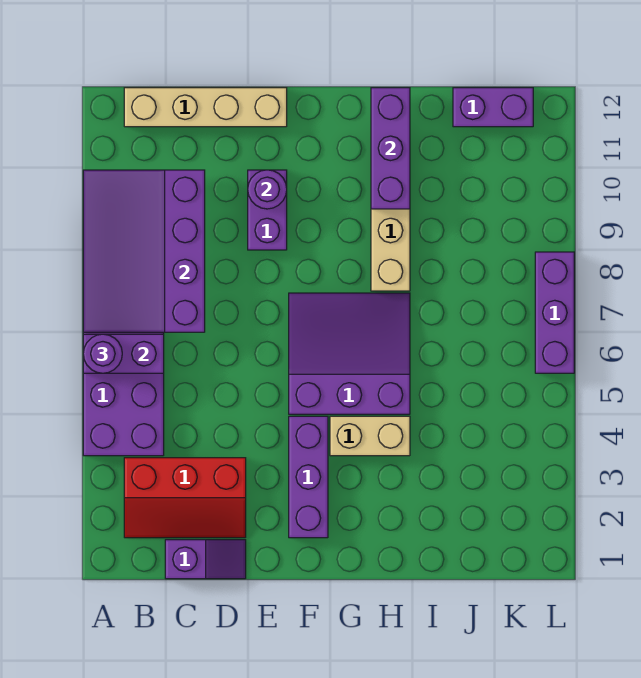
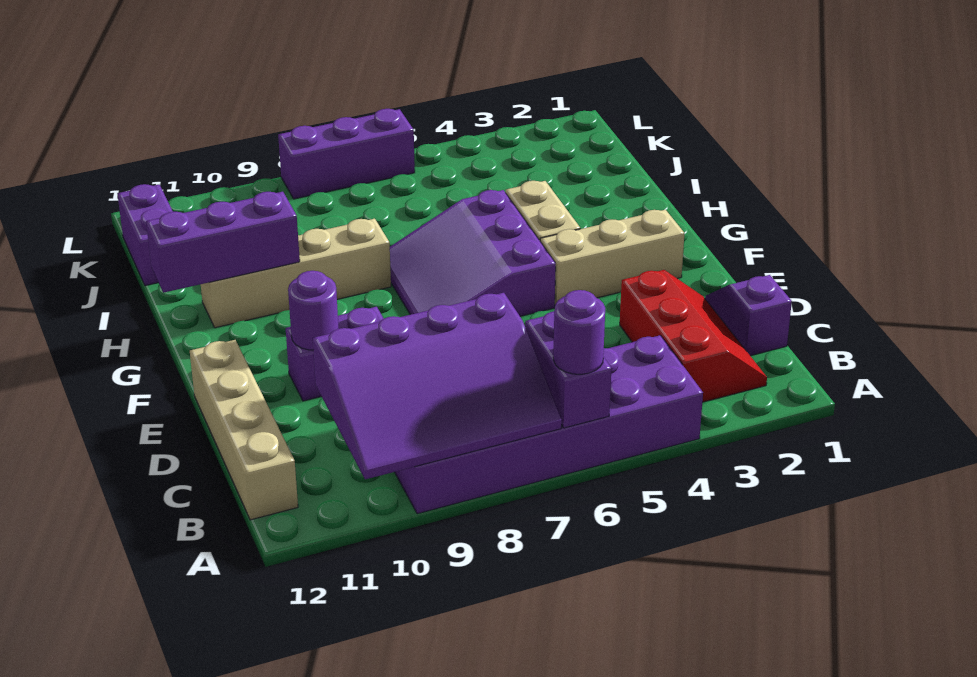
purple 1x3 brick [289,416,328,538] -> tan 1x3 brick [540,210,685,304]

